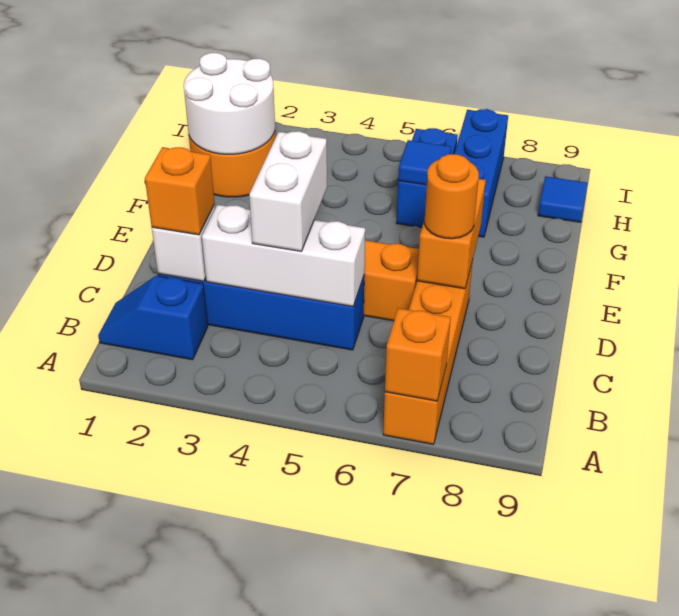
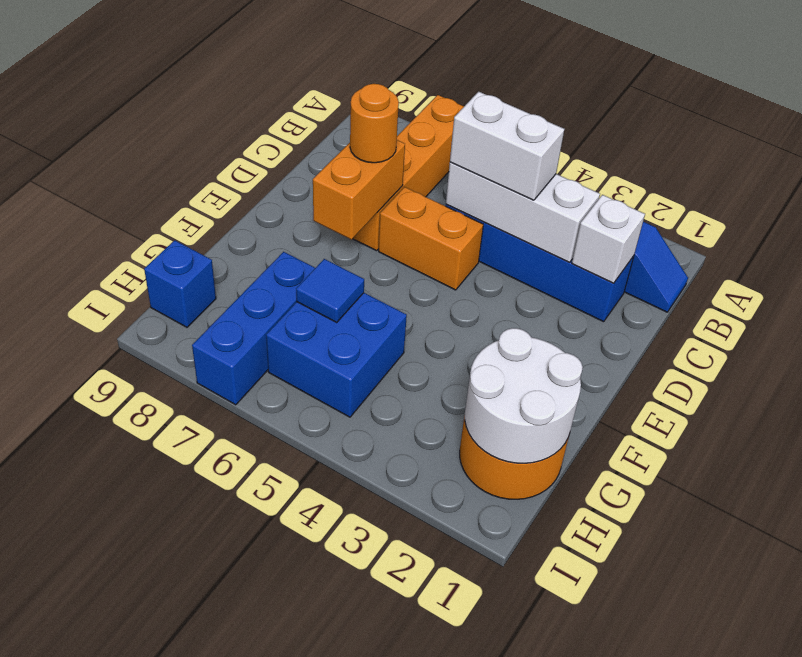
orange 1x1 brick [385,308,451,401] -> none
orange 1x1 brick [145,147,215,235] -> none
white 1x2 brick [249,131,327,251] -> white 1x2 brick turned to [450,92,564,200]
blue 1x2 brick [396,128,458,228] -> blue 2x2 brick [266,293,407,417]
blue 1x1 tile [538,176,587,222] -> blue 1x1 brick [144,240,216,327]

